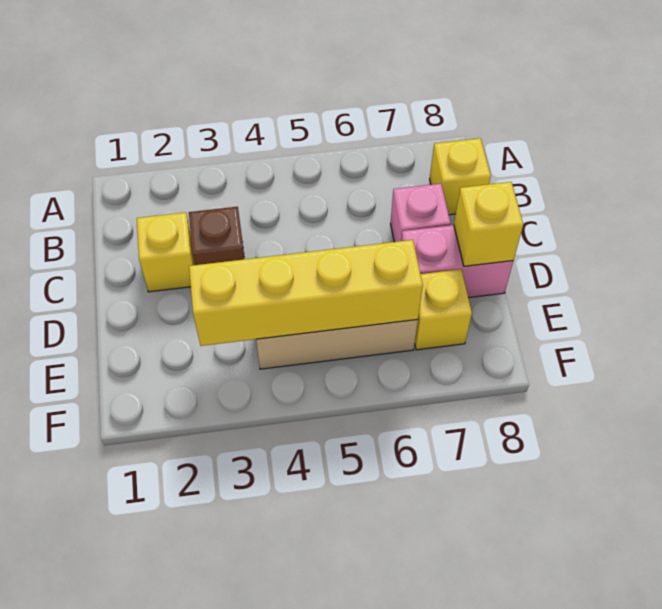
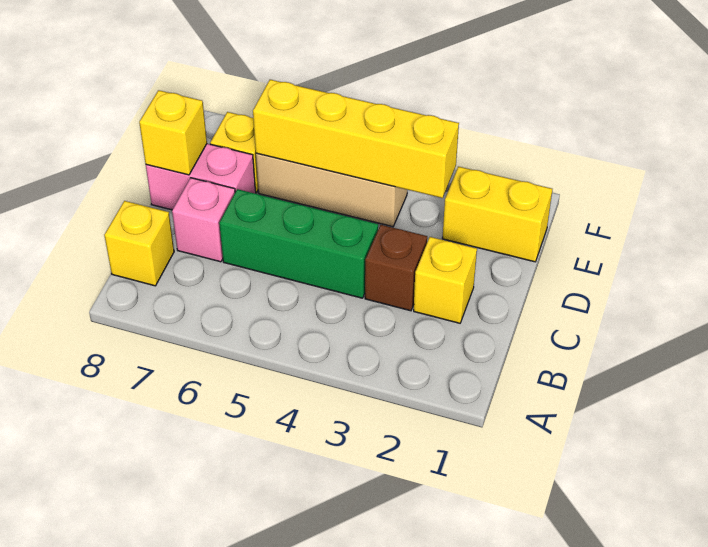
none -> green 1x3 brick [219,189,378,298]
none -> yellow 1x2 brick [442,167,552,262]

